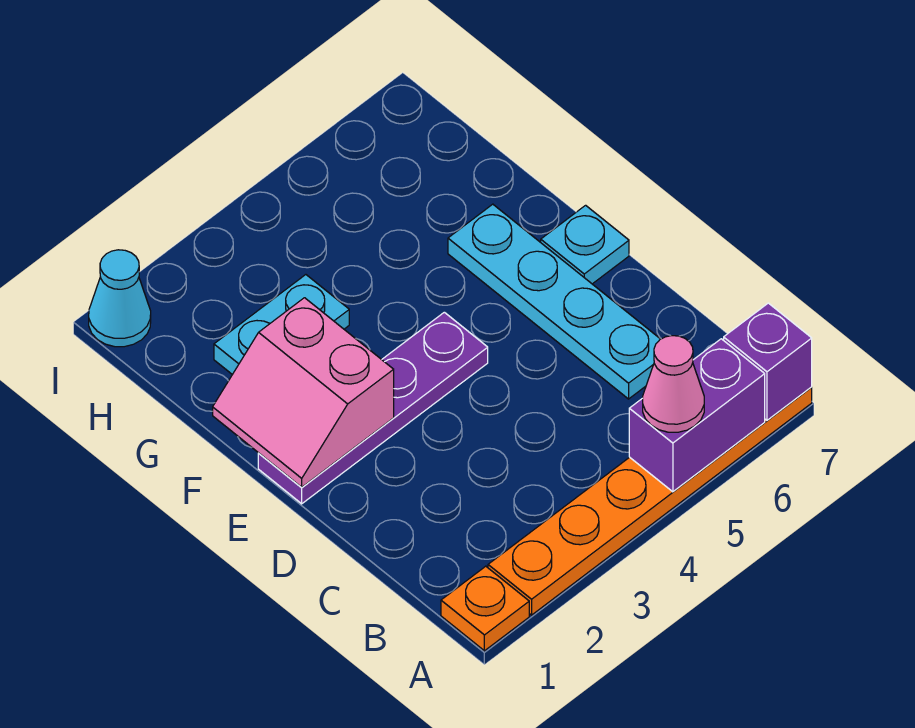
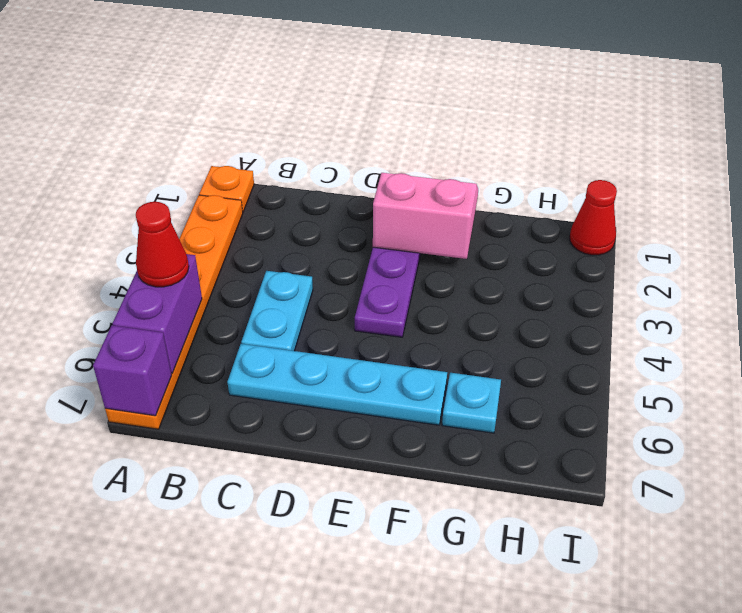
pink 1x1 cone [643,336,704,432] -> red 1x1 cone [136,202,189,287]
cyan 1x1 plate [541,205,629,284] -> cyan 1x1 plate moved to [442,373,501,433]
cyan 1x2 plate [214,275,349,375] -> cyan 1x2 plate moved to [241,271,313,351]
cyan 1x1 cone [89,250,151,347] -> red 1x1 cone [570,180,617,255]

